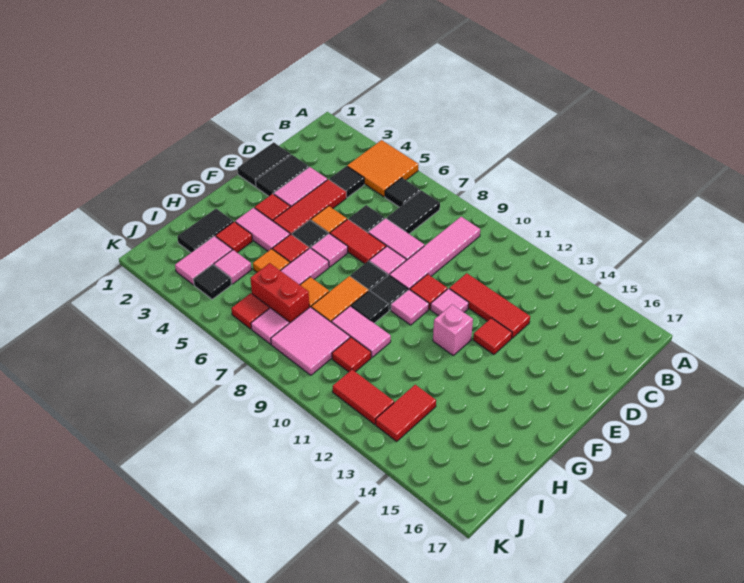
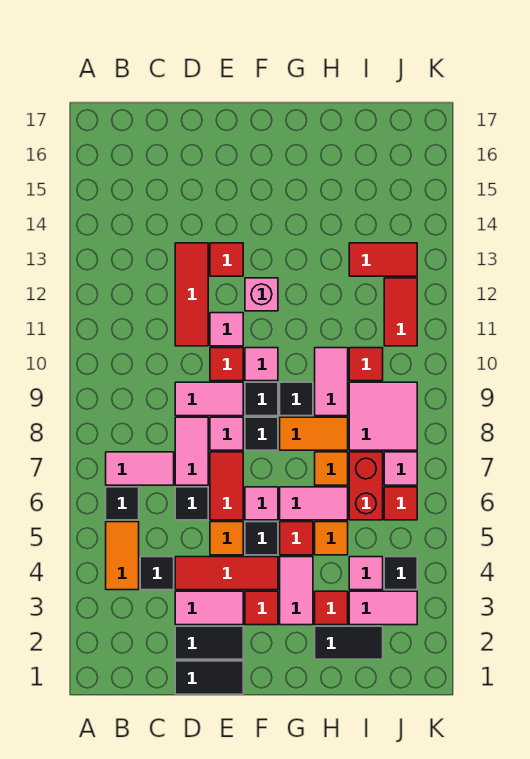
orange 2x2 tile [347,140,418,197] -> orange 1x2 tile [106,522,139,590]
black 1x2 tile [386,190,440,234] -> pink 1x2 tile [106,452,174,485]
pink 1x4 tile [389,217,480,290] -> pink 1x2 tile [175,382,243,416]

